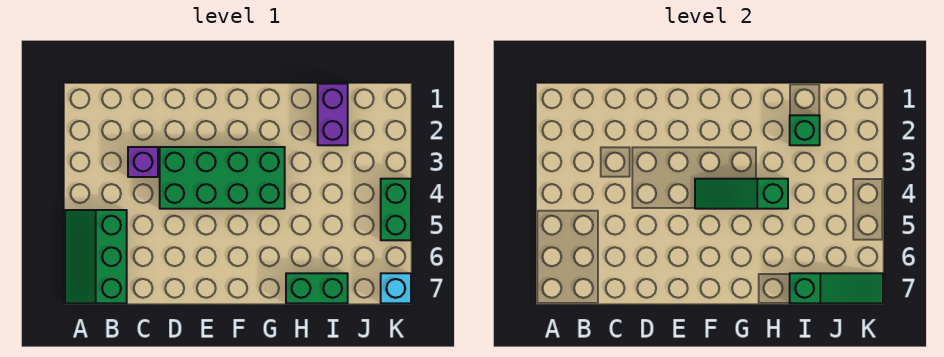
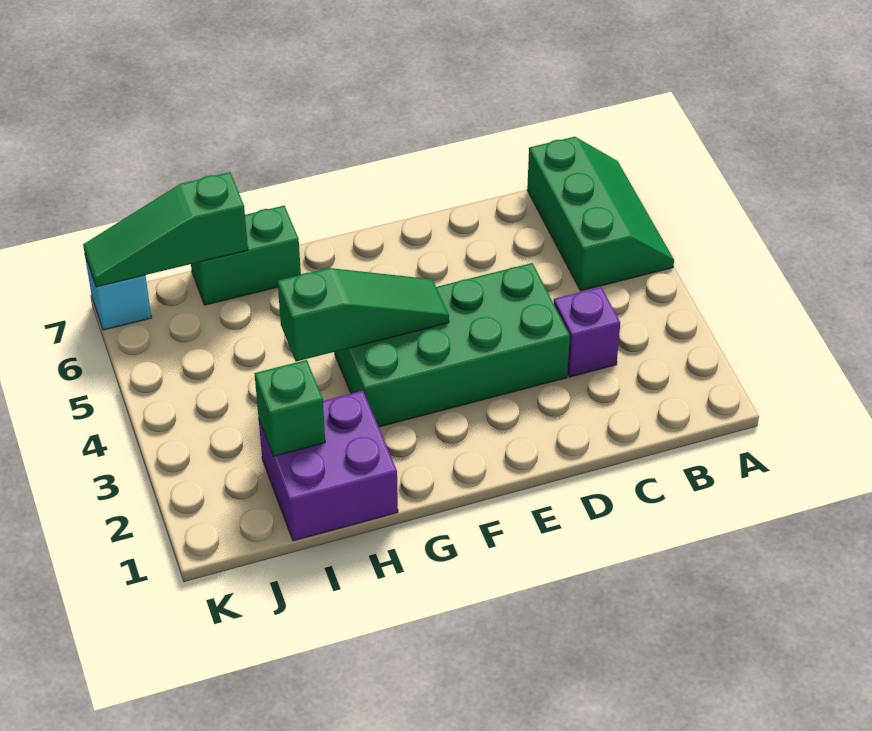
purple 1x2 brick [318,84,348,145] -> purple 2x2 brick [259,391,398,541]
green 1x2 brick [381,179,411,240] -> none

